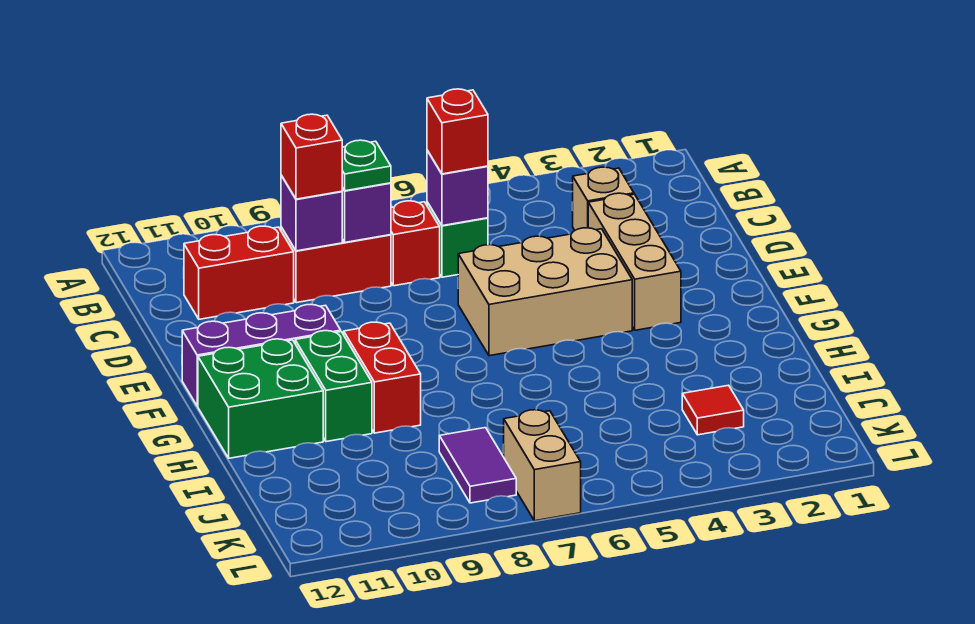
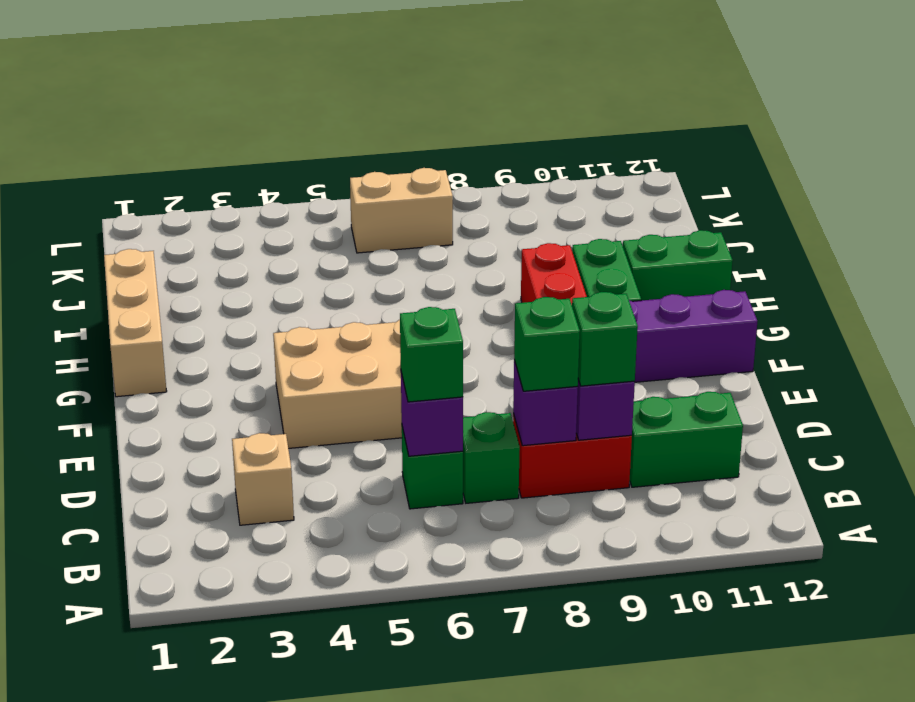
red 1x1 brick [427,89,488,174] -> green 1x1 brick [400,307,463,402]
red 1x1 brick [391,201,440,286] -> green 1x1 brick [463,412,520,503]
green 1x1 plate [342,140,391,191] -> green 1x1 brick [514,297,580,391]
red 1x1 brick [281,114,342,199] -> green 1x1 brick [572,292,638,386]
red 1x2 brick [184,226,294,319] -> green 1x2 brick [630,392,743,487]
tan 1x3 brick [588,193,681,330] -> tan 1x3 brick moved to [104,249,167,397]
green 2x2 brick [198,339,323,458] -> green 1x2 brick [623,230,733,300]
red 1x1 tile [682,385,744,435] -> none
purple 1x2 tile [439,428,516,503] -> none
tan 1x2 brick [504,410,581,521] -> tan 1x2 brick turned to [350,168,453,253]

